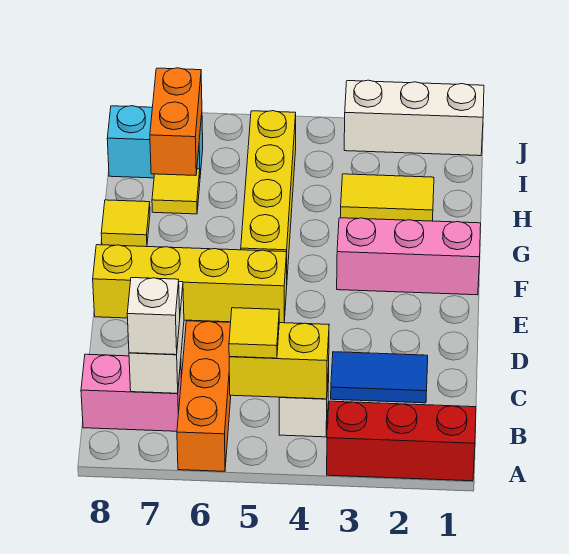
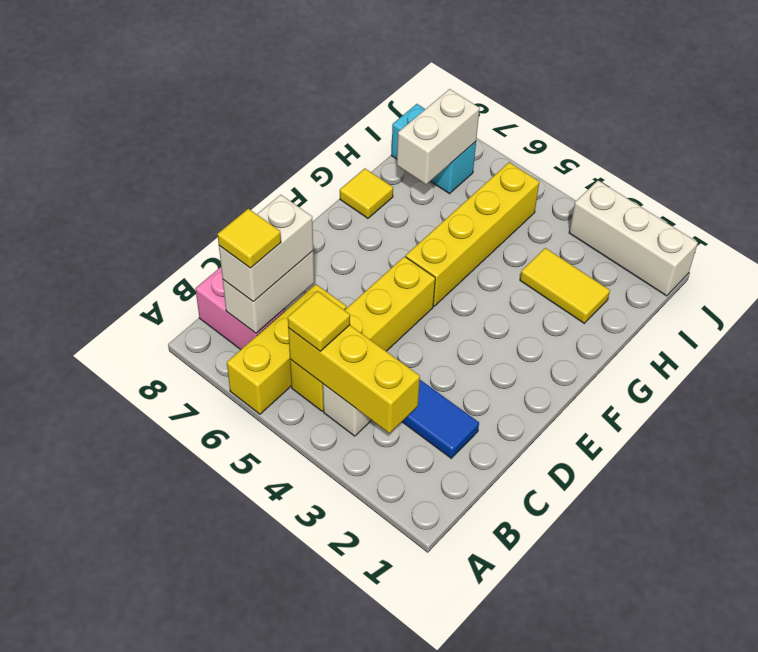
red 1x3 brick [327,401,476,481] -> none
orange 1x3 brick [177,321,231,471] -> yellow 1x3 brick [227,284,346,414]
yellow 1x2 brick [229,323,329,399] -> yellow 1x3 brick [288,325,420,433]
white 1x1 brick [127,278,180,355] -> white 1x2 brick [219,195,313,301]
yellow 1x4 brick [93,245,287,323] -> yellow 1x4 brick turned to [290,256,435,411]
pink 1x3 brick [337,218,481,295] -> none
yellow 1x1 tile [152,169,200,214] -> yellow 1x1 tile moved to [218,209,281,268]
orange 1x2 brick [150,68,202,176] -> white 1x2 brick [397,89,480,184]

